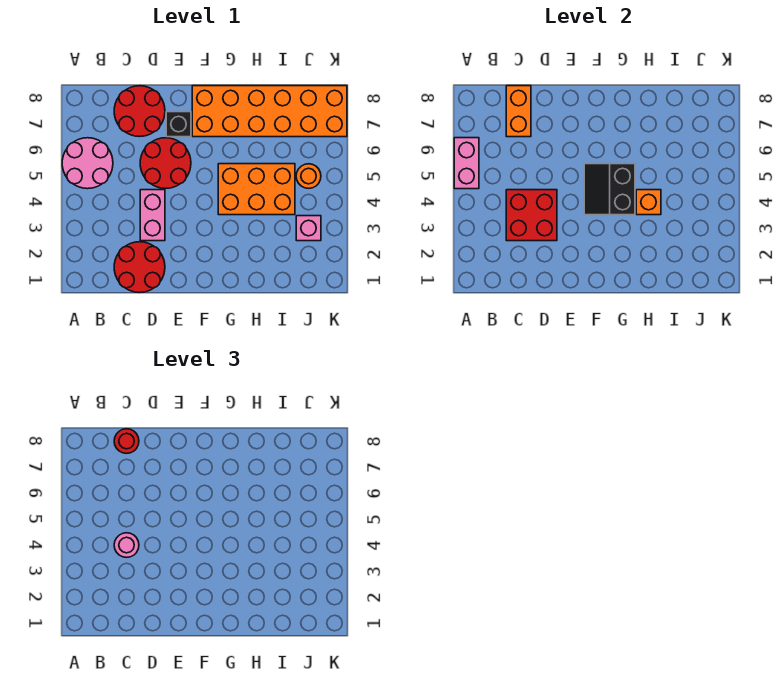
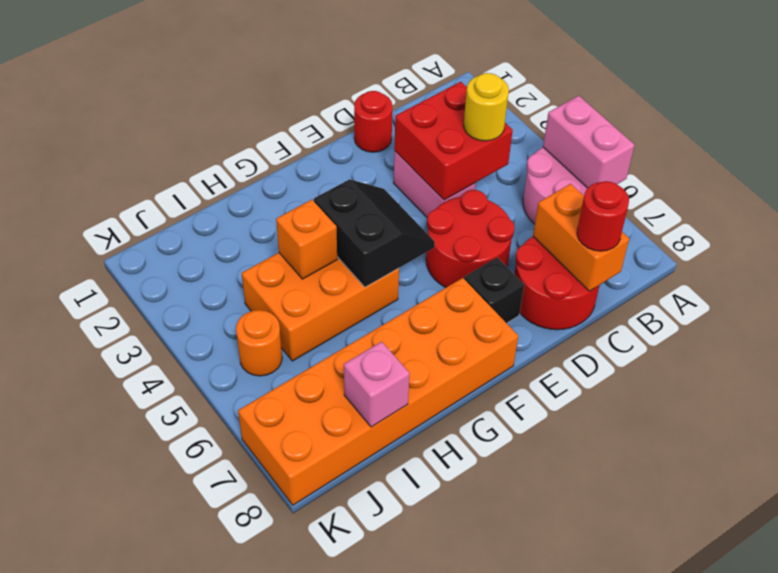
red 2x2 round brick [114,242,165,293] -> red 1x1 round brick [354,91,392,152]
pink 1x1 round brick [114,533,139,557] -> yellow 1x1 round brick [464,73,509,141]
pink 1x1 brick [296,216,321,241] -> pink 1x1 brick moved to [344,342,410,427]

